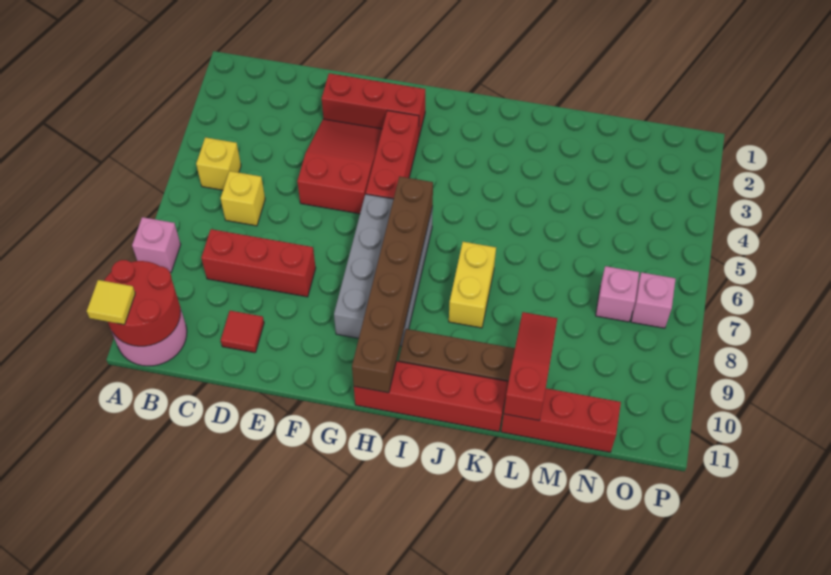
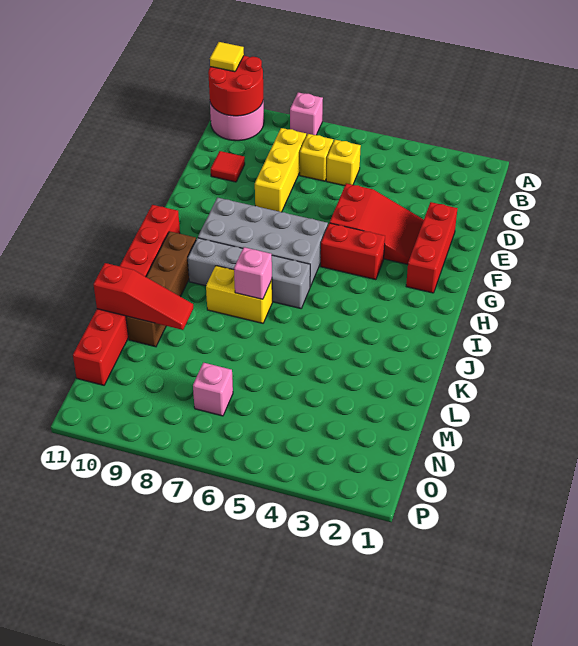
yellow 1x1 brick [196,137,241,190] -> yellow 1x1 brick moved to [300,134,333,181]
red 1x3 brick [201,229,316,297] -> yellow 1x3 brick [255,128,306,212]
red 1x3 brick [366,111,419,199] -> red 1x2 brick [321,223,385,280]
brown 1x6 brick [352,176,433,393] -> none
none -> grey 1x4 brick [188,238,310,308]
pink 1x1 brick [631,272,676,328] -> pink 1x1 brick moved to [234,247,272,299]

